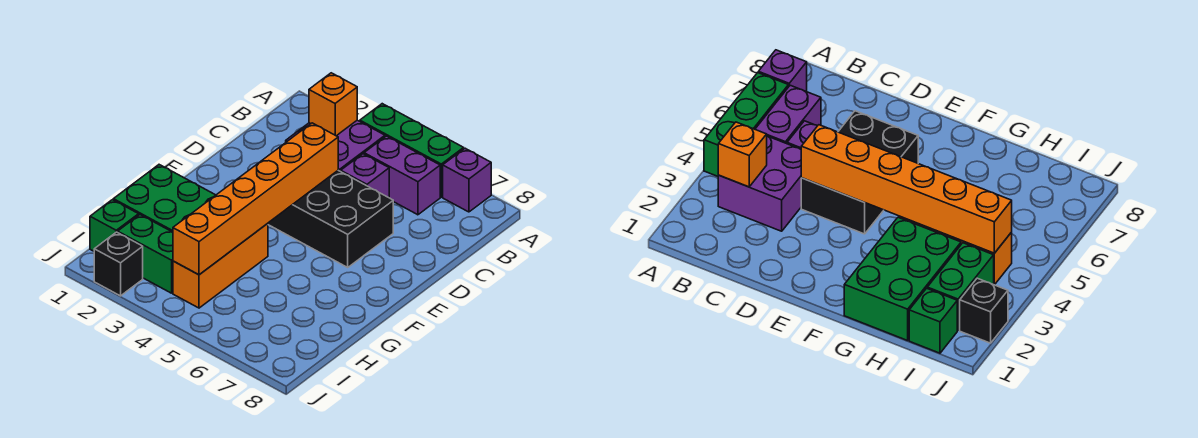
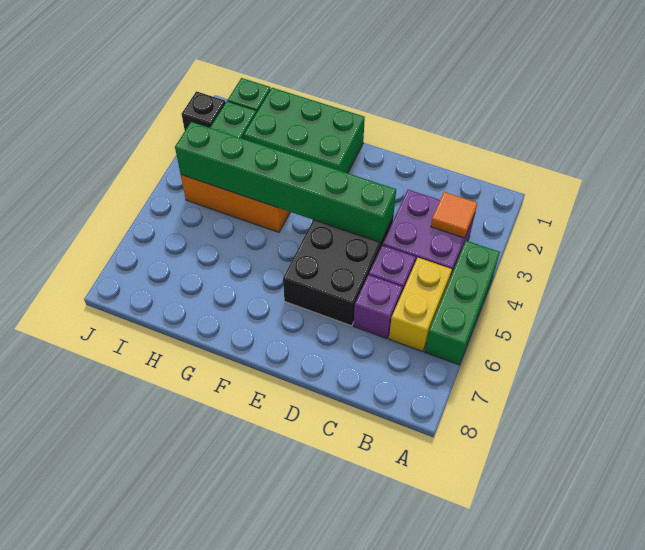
purple 1x1 brick [443,148,491,212] -> purple 1x1 brick moved to [353,275,403,339]
orange 1x1 brick [309,73,357,136] -> orange 1x1 tile [431,192,477,238]
purple 1x2 brick [364,136,440,215] -> yellow 1x2 brick [389,258,452,352]
orange 1x6 brick [173,123,338,275] -> green 1x6 brick [175,122,396,243]
green 2x3 brick [113,165,215,232] -> green 2x3 brick turned to [244,88,365,173]

